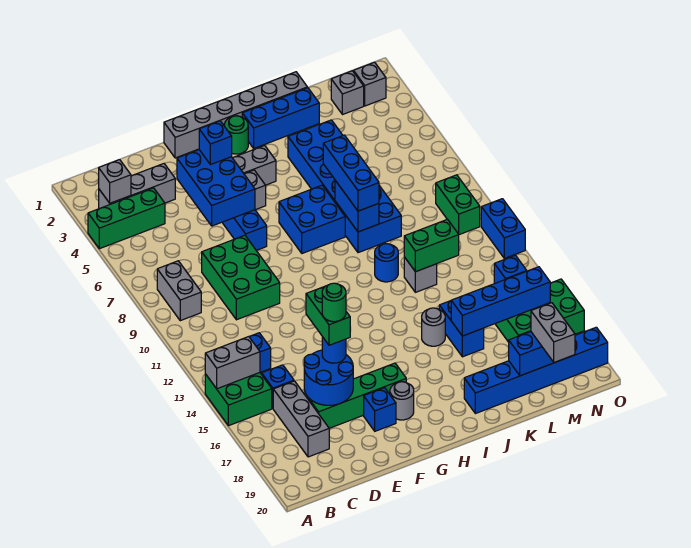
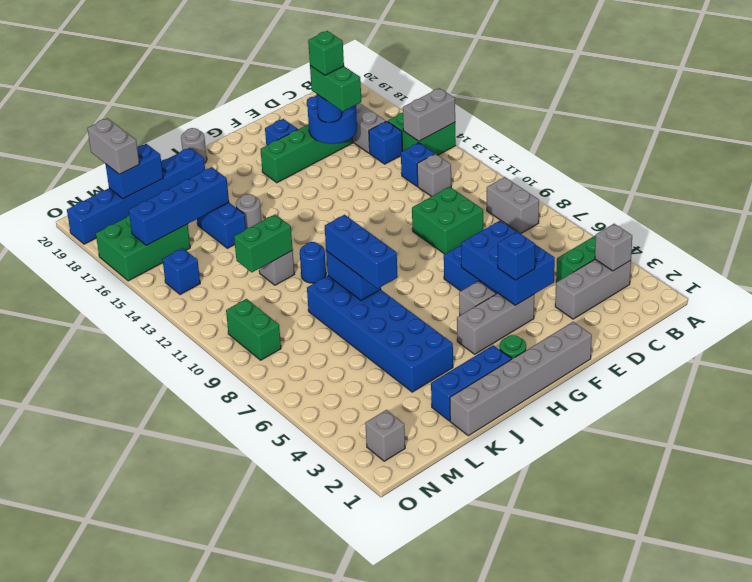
green 2x3 brick [202,235,280,320] -> green 2x2 brick [412,187,483,254]
green 1x1 round brick [322,283,346,322] -> green 1x1 brick [308,31,344,75]
grey 1x1 round brick [390,382,414,420] -> grey 1x1 round brick moved to [181,128,207,163]
blue 2x2 brick [279,185,345,253] -> none
grey 1x1 brick [331,71,364,115] -> grey 1x1 brick moved to [417,154,451,197]
blue 1x2 brick [481,199,525,258] -> none

